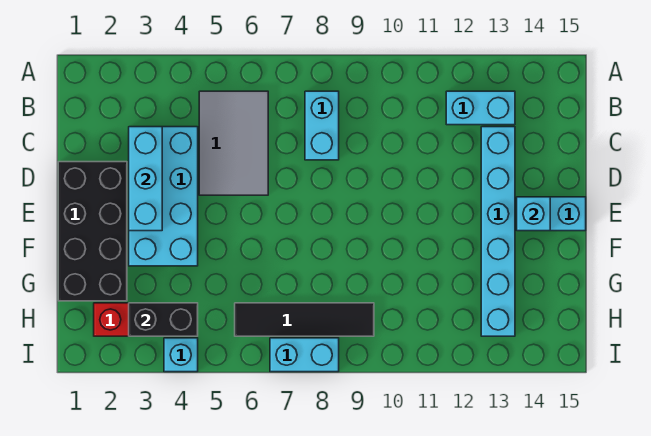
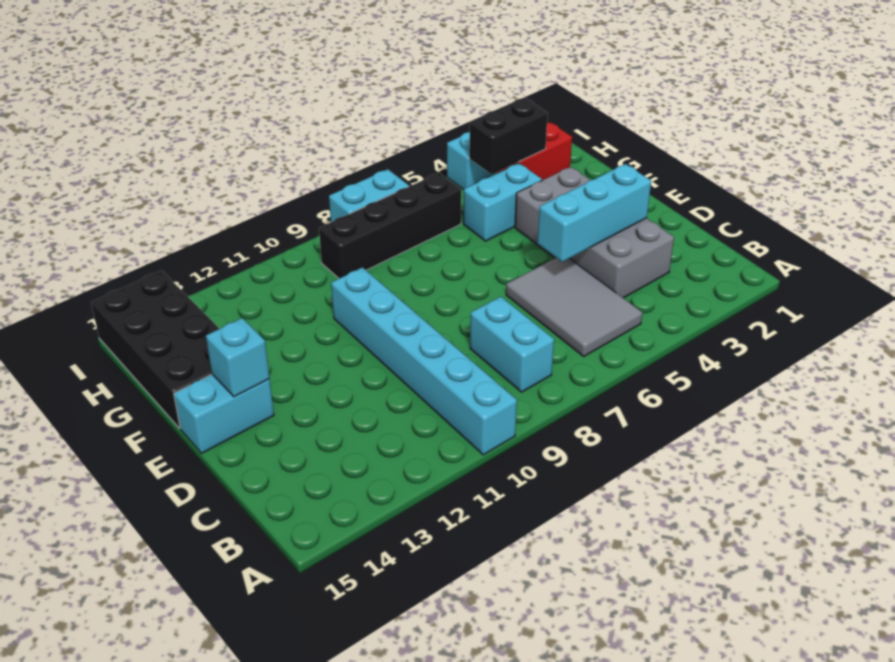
cyan 1x2 brick [446,91,515,125] -> cyan 1x2 brick moved to [463,163,542,241]
cyan 2x4 brick [129,127,198,266] -> grey 2x4 brick [515,167,674,298]
cyan 1x3 brick [129,127,162,231] -> cyan 1x3 brick turned to [537,164,651,262]
cyan 1x6 brick [481,127,515,336] -> cyan 1x6 brick moved to [331,268,517,455]
black 2x4 brick [58,162,127,301] -> black 2x4 brick moved to [91,271,219,428]
black 1x4 tile [235,303,374,336] -> black 1x4 brick [319,173,461,278]

